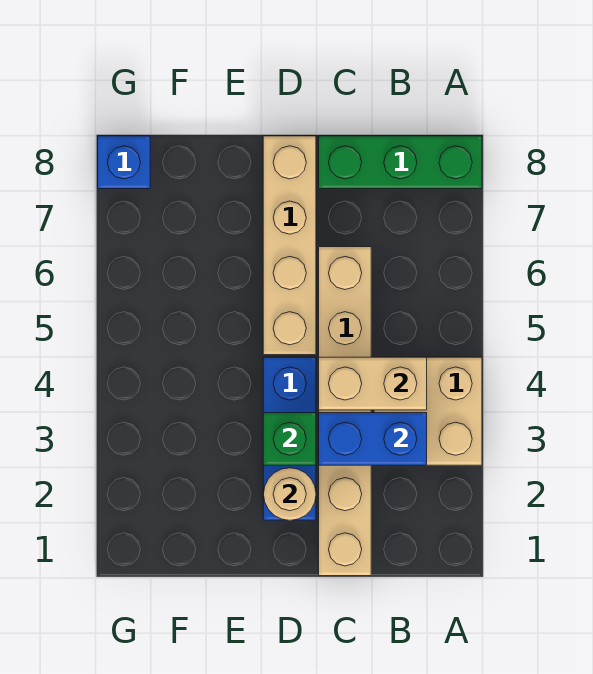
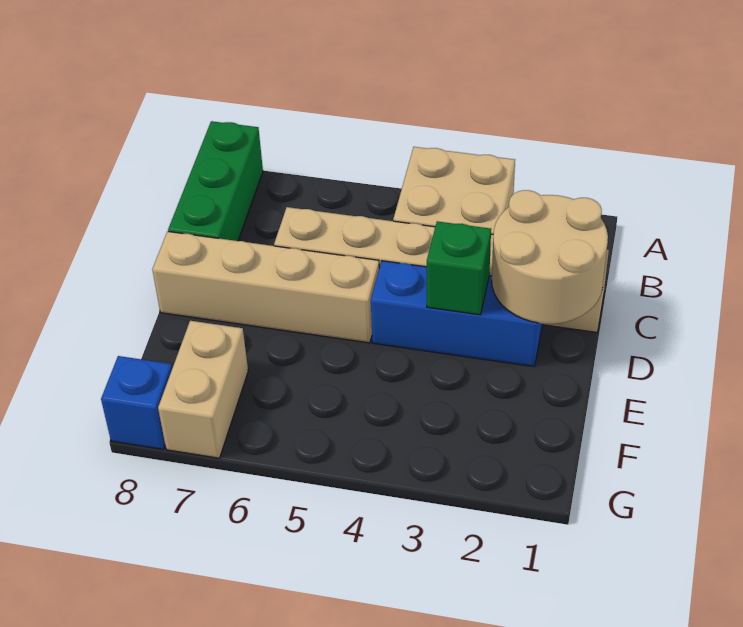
blue 1x2 brick [319,413,427,465] -> none
tan 1x2 brick [319,357,427,410] -> tan 1x2 brick moved to [158,321,248,458]
tan 1x1 round brick [263,468,316,520] -> tan 2x2 round brick [492,190,608,324]

